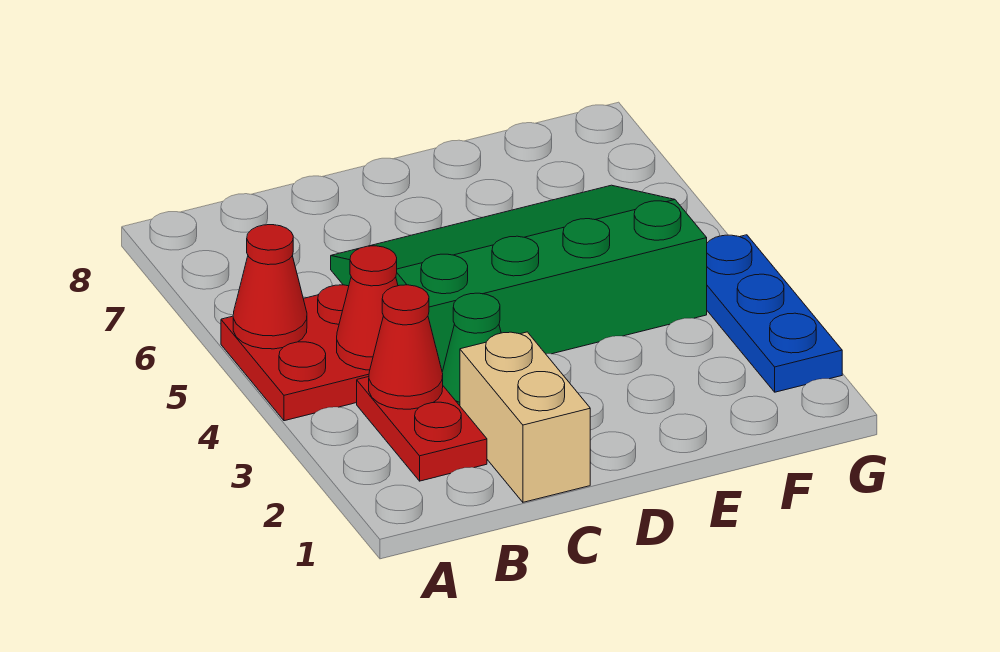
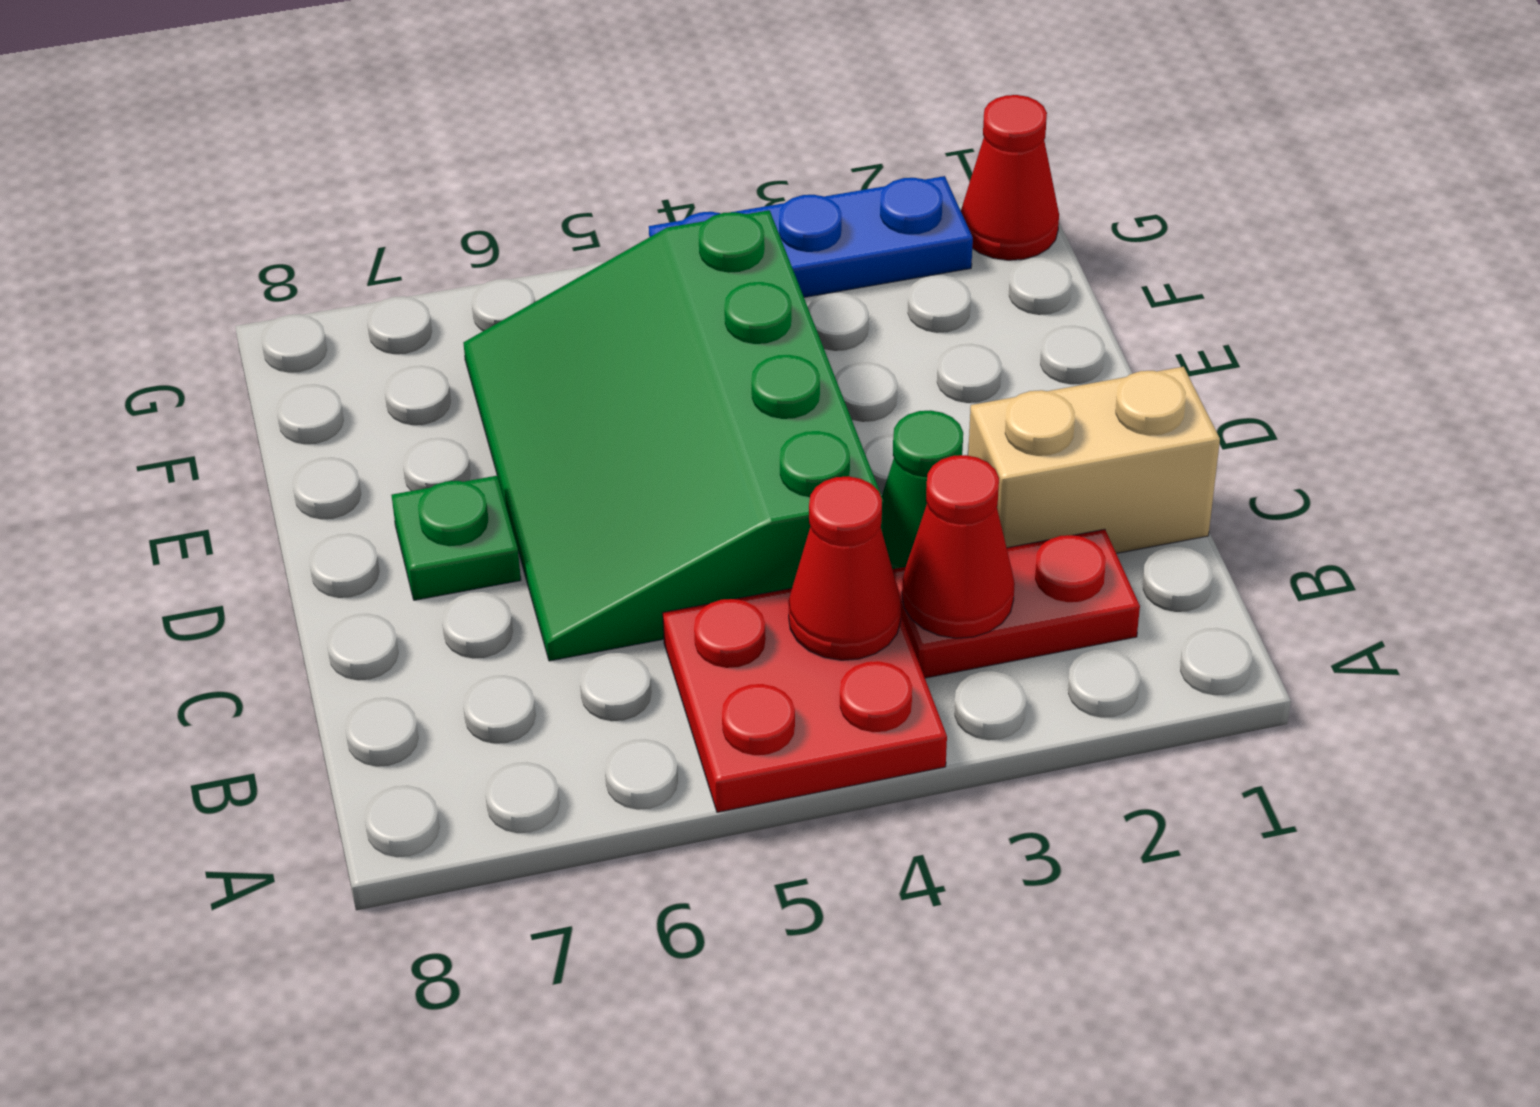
red 1x1 cone [233,225,307,349] -> red 1x1 cone moved to [961,95,1059,260]
none -> green 1x1 plate [392,476,521,600]

